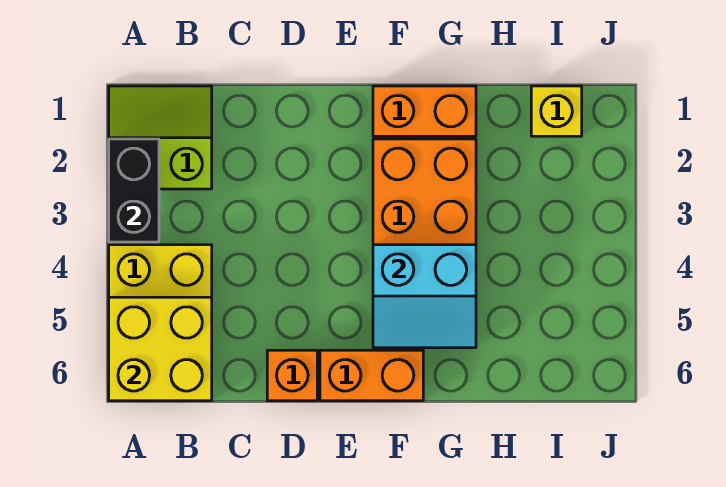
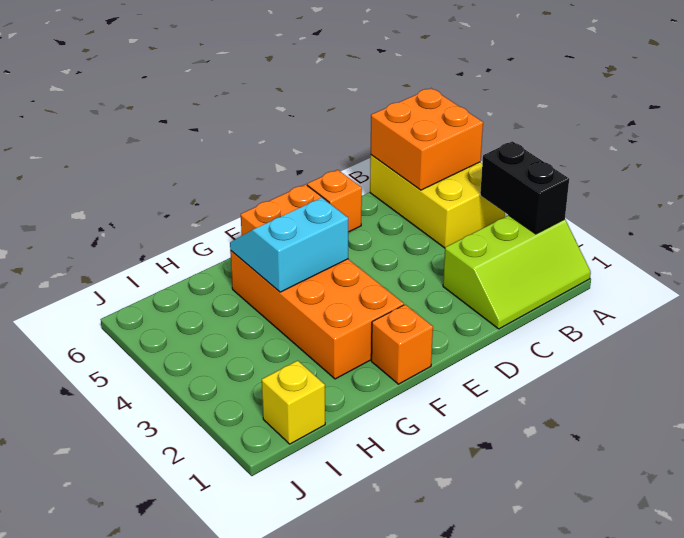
lime 2x2 slope [109,86,212,189] -> lime 2x3 slope [443,215,591,329]
yellow 2x2 brick [109,297,212,401] -> orange 2x2 brick [371,88,483,190]
orange 1x2 brick [373,86,476,136] -> orange 1x1 brick [371,305,433,384]

